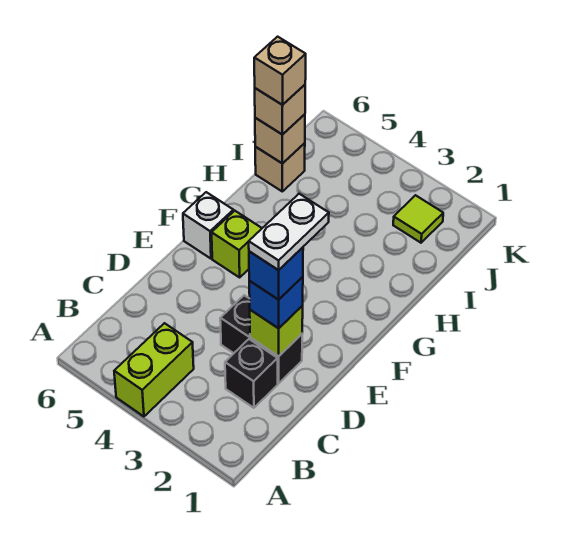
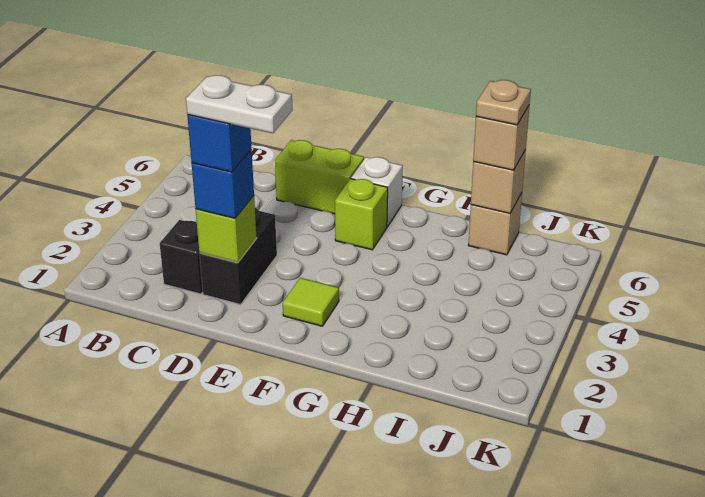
lime 1x2 brick [114,323,194,416] -> lime 1x2 brick moved to [275,140,364,214]
tan 1x1 brick [254,37,306,105] -> tan 1x1 plate [476,80,531,125]
lime 1x1 tile [393,195,443,243] -> lime 1x1 tile moved to [283,278,339,326]

